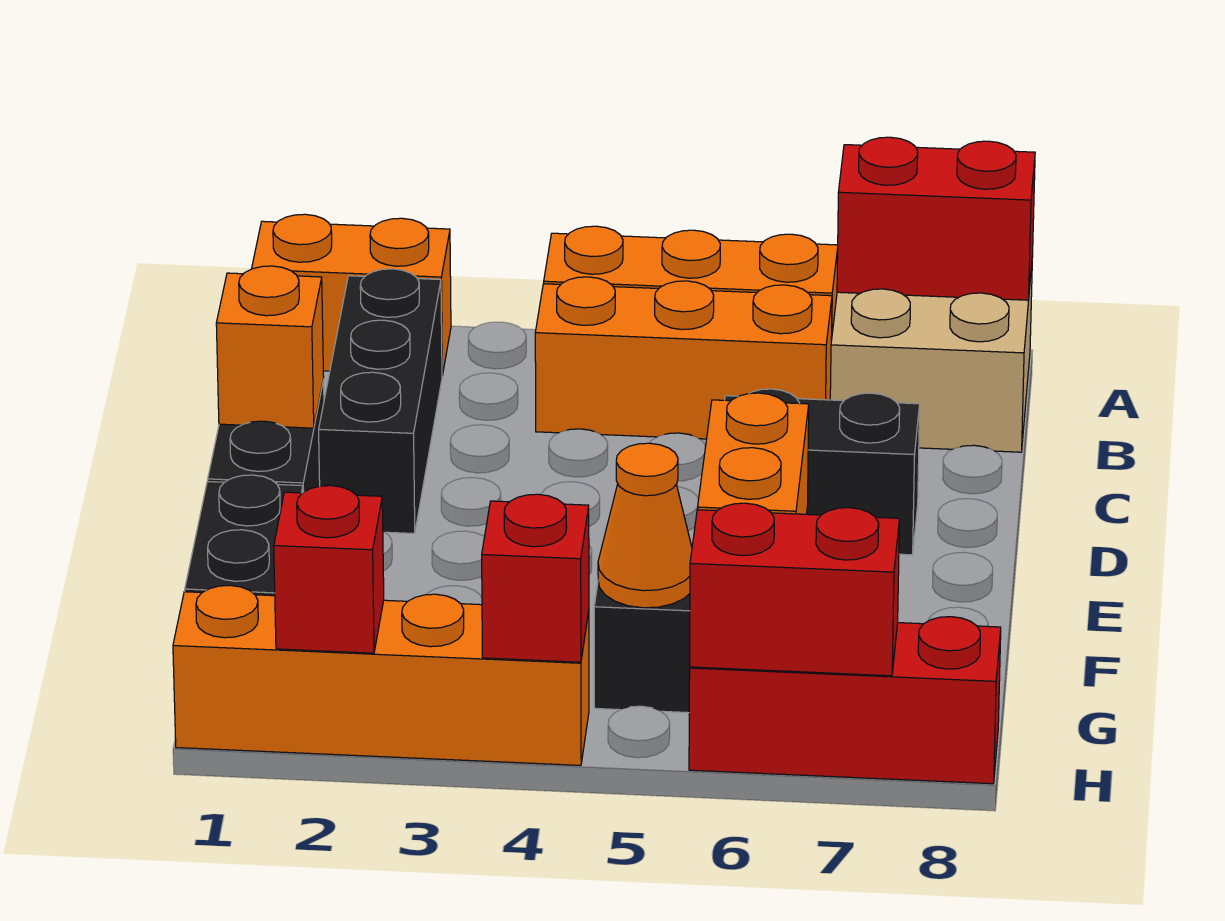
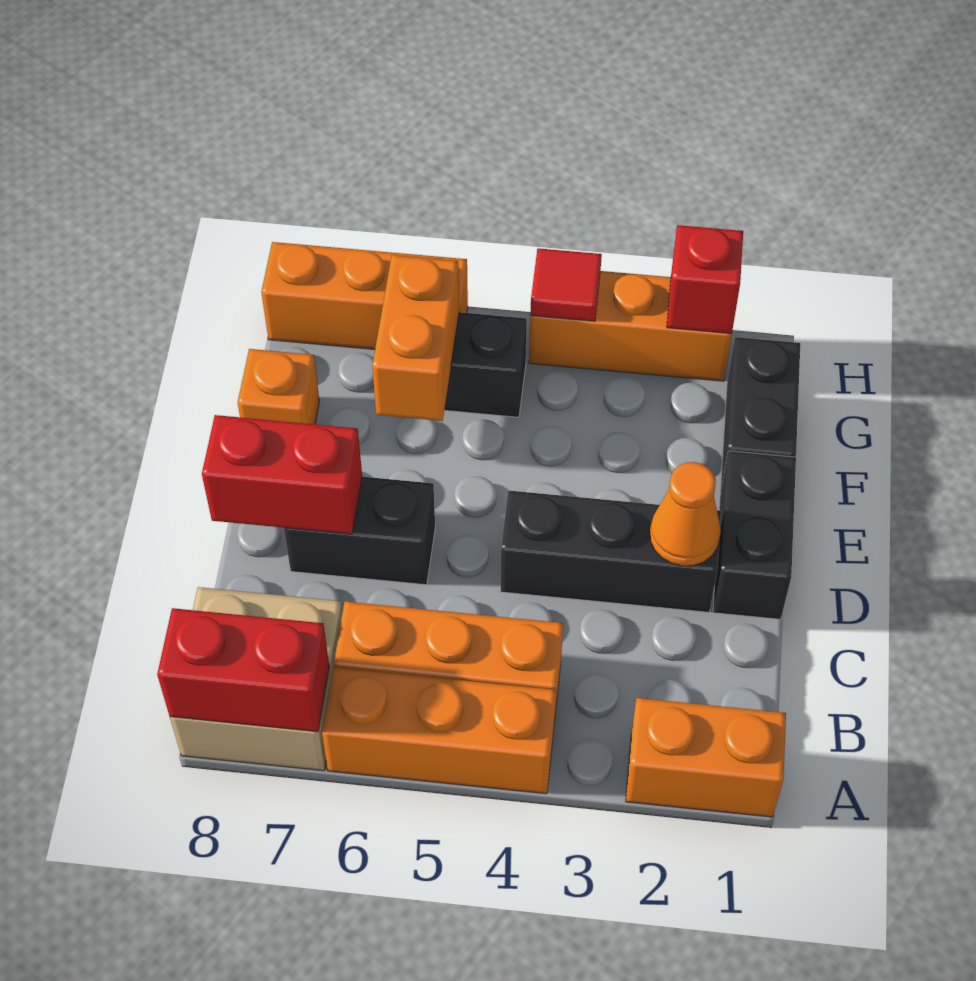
black 1x3 brick [319,269,442,534] -> black 1x3 brick turned to [500,491,721,612]
orange 1x1 brick [216,266,324,428] -> orange 1x1 brick moved to [238,349,319,424]
orange 1x1 cone [598,443,692,608] -> orange 1x1 cone moved to [650,462,721,566]
orange 1x4 brick [173,585,589,765] -> orange 1x3 brick [529,271,732,381]
red 1x1 brick [482,494,589,662] -> red 1x1 tile [530,248,602,321]
red 1x3 brick [689,617,1001,784] -> orange 1x3 brick [261,242,468,349]
red 1x2 brick [690,503,899,676] -> red 1x2 brick moved to [202,415,362,534]

